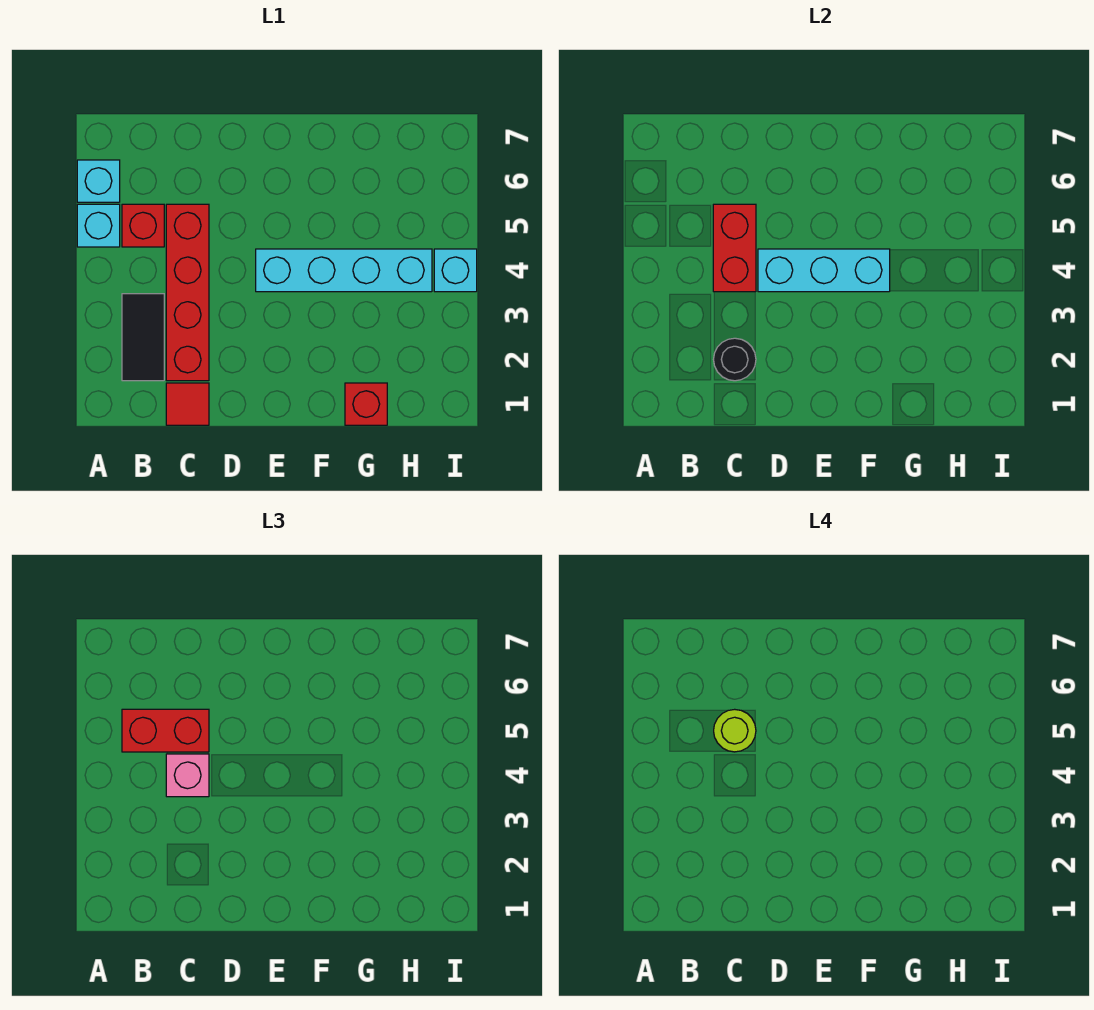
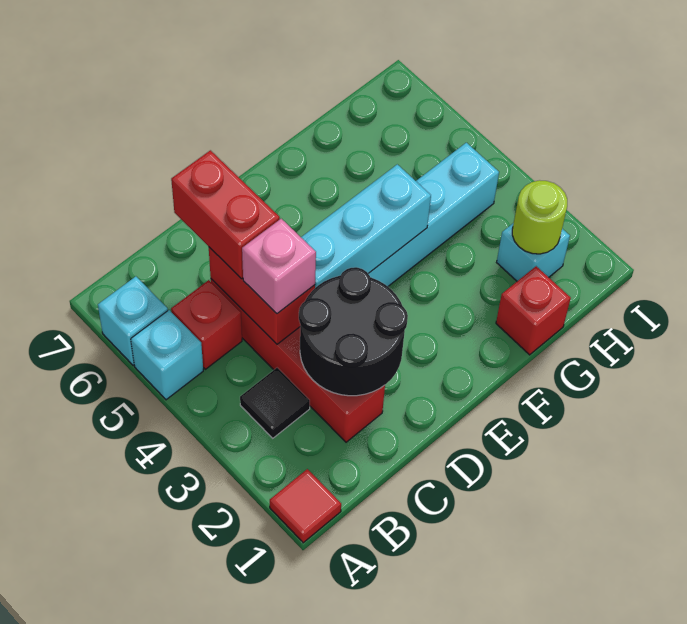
black 1x2 tile [122,294,164,381] -> black 1x1 tile [240,368,310,438]
red 1x2 brick [122,709,209,752] -> red 1x2 brick turned to [171,150,280,279]
red 1x1 tile [166,383,209,425] -> red 1x1 tile moved to [270,469,341,543]
black 1x1 round brick [714,338,756,381] -> black 2x2 round brick [299,267,408,396]
lime 1x1 round brick [714,709,756,752] -> lime 1x1 round brick moved to [512,180,567,254]
cyan 1x1 brick [434,249,477,292] -> cyan 1x1 brick moved to [497,224,570,281]

